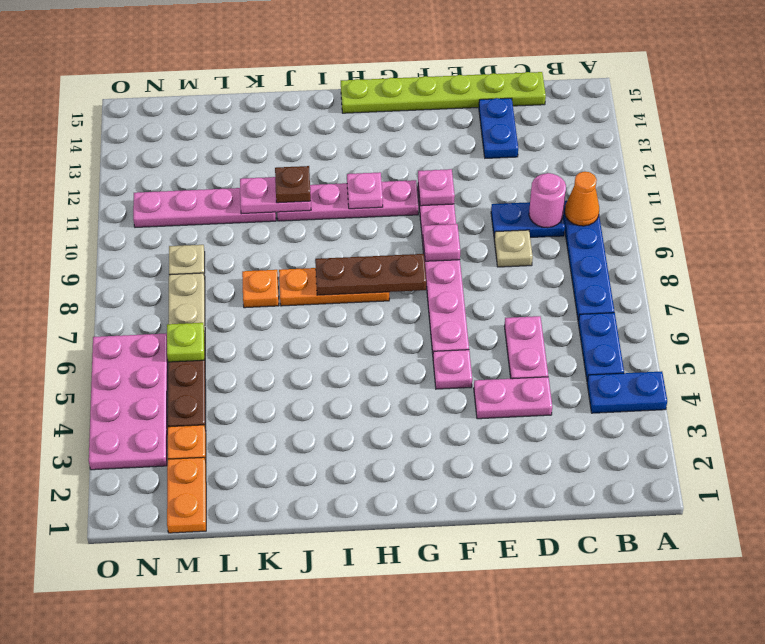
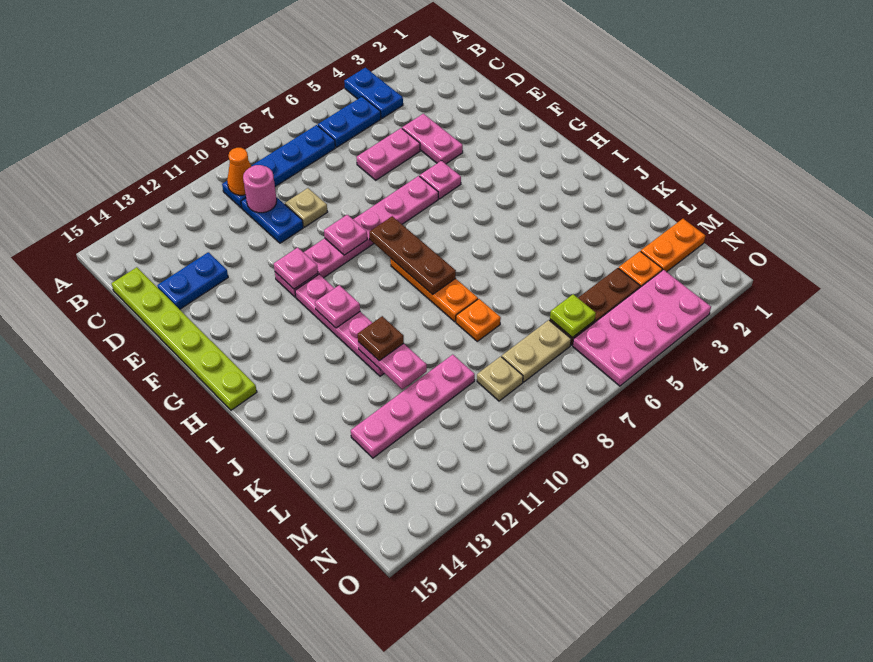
pink 1x4 plate [133,188,276,227] -> pink 1x4 plate turned to [351,355,475,458]

